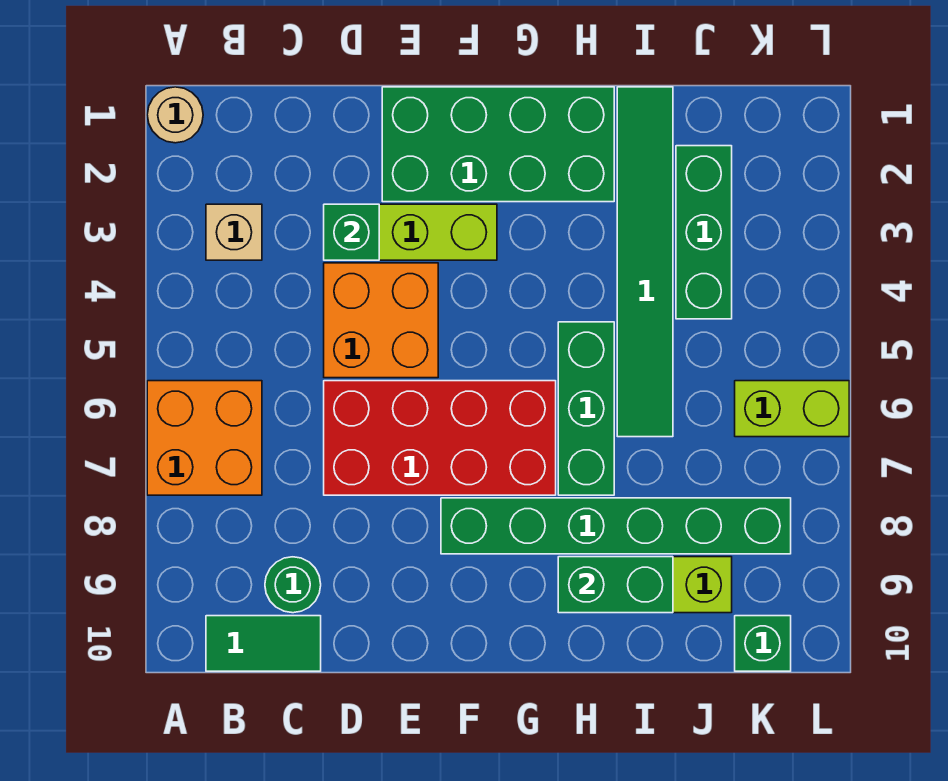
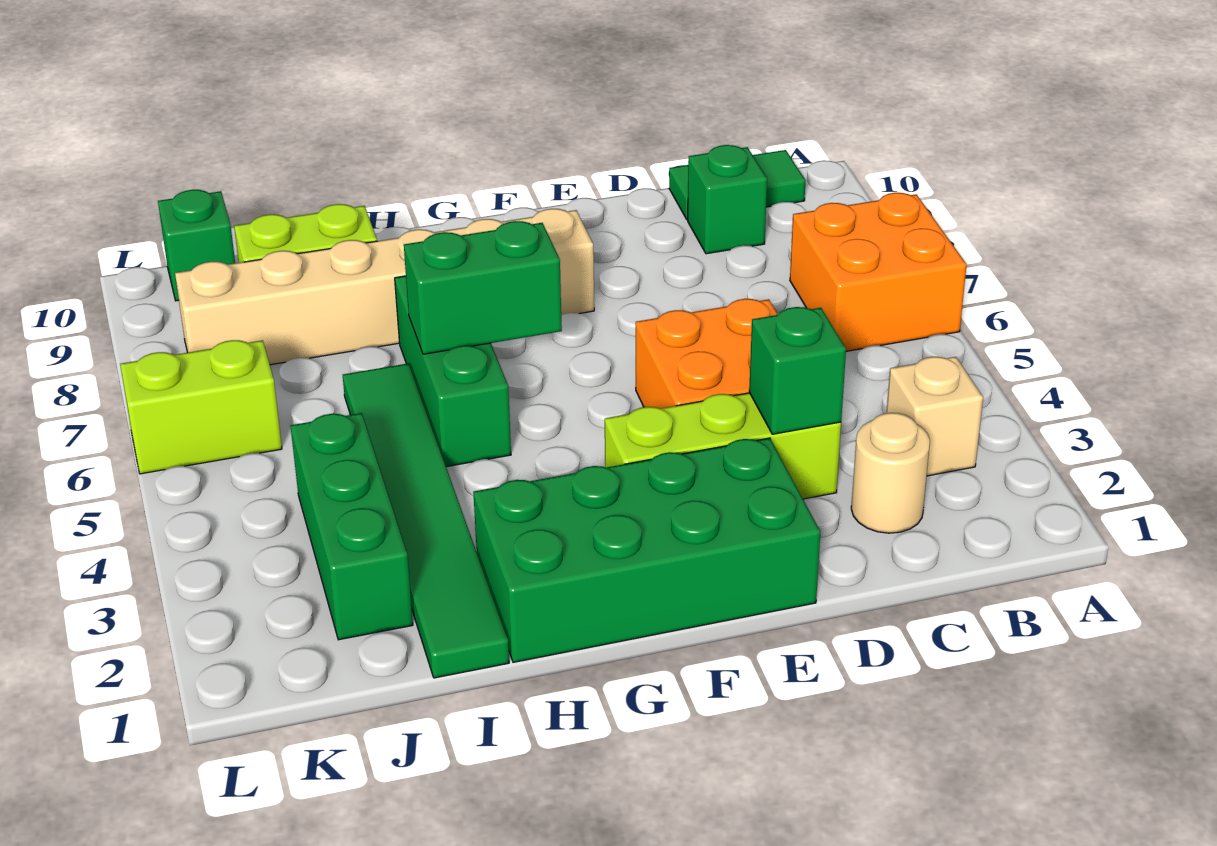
tan 1x1 round brick [147,87,203,143] -> tan 1x1 round brick moved to [851,413,930,533]
green 1x1 round brick [265,557,321,613] -> green 1x1 brick [688,145,767,254]
red 2x4 brick [324,381,556,495] -> none
green 1x6 brick [441,498,791,554] -> tan 1x6 brick [175,209,594,365]
green 1x2 brick [558,557,673,613] -> green 1x2 brick moved to [404,221,562,354]

